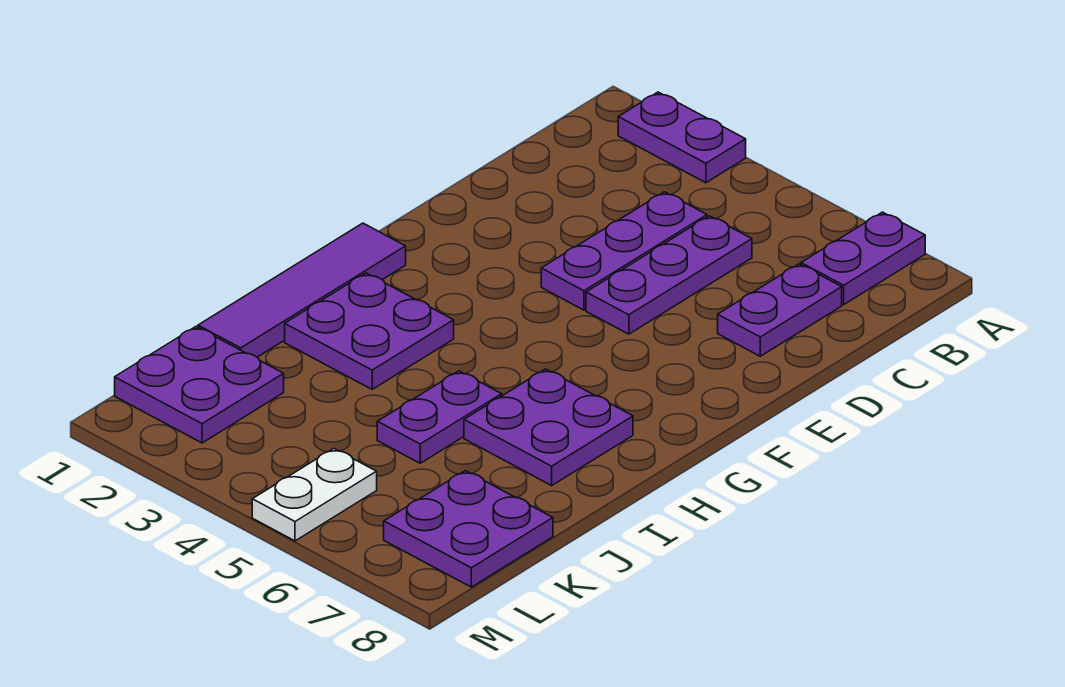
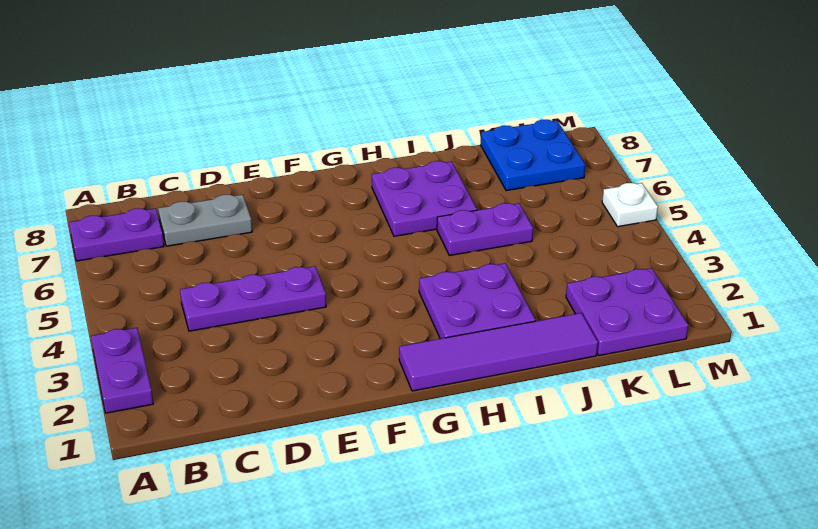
purple 1x3 plate [586,216,752,334] -> none
purple 1x2 plate [718,264,842,356] -> grey 1x2 plate [158,195,252,246]
purple 2x2 plate [384,471,553,587] -> blue 2x2 plate [481,120,585,191]
white 1x2 plate [252,449,377,541] -> white 1x1 plate [602,183,658,227]

